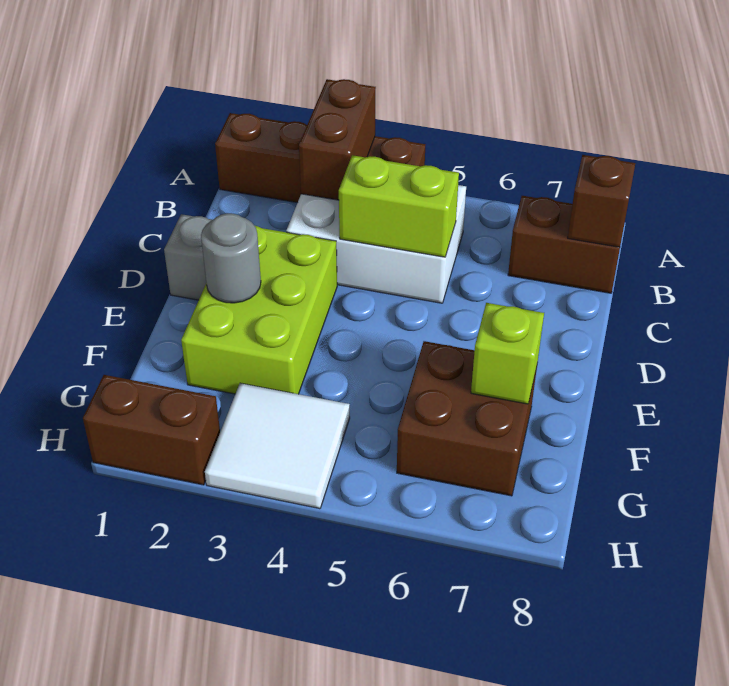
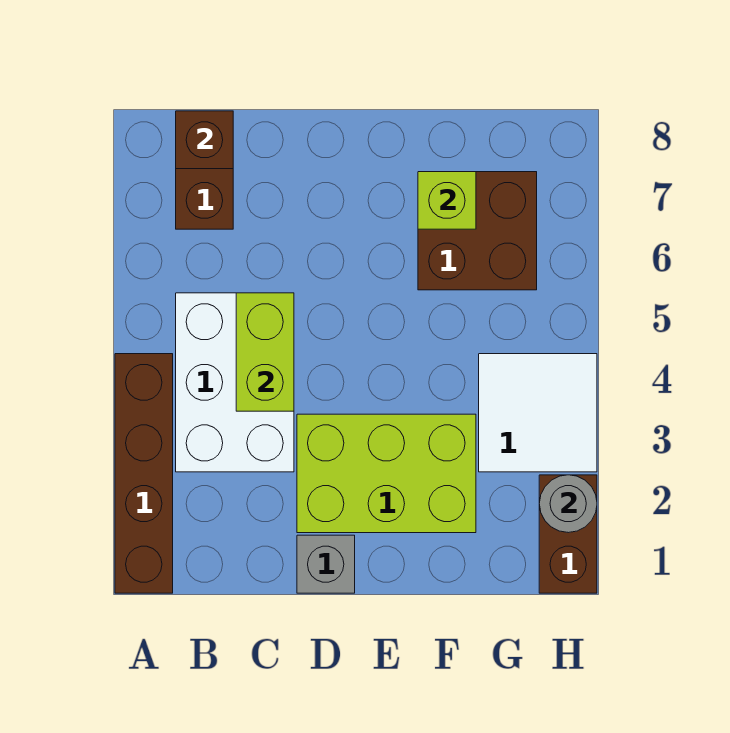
brown 1x2 brick [299,79,376,200] -> none
grey 1x1 round brick [201,213,261,303] -> grey 1x1 round brick moved to [539,475,597,533]

